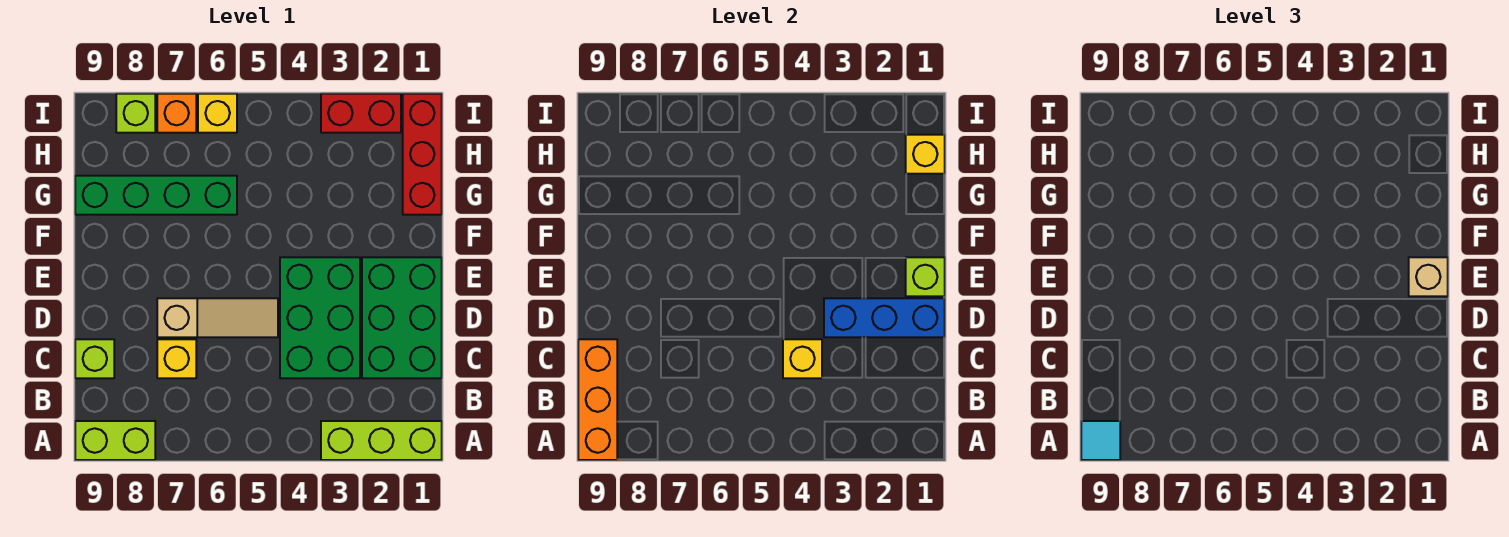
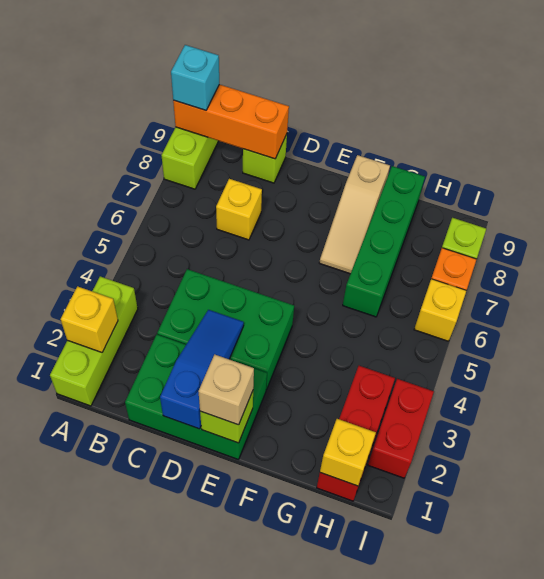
cyan 1x1 tile [1081,421,1120,460] -> cyan 1x1 brick [171,45,219,110]
yellow 1x1 brick [783,339,822,378] -> yellow 1x1 brick moved to [61,286,118,352]
blue 1x3 brick [824,298,945,337] -> blue 1x3 slope [160,310,244,429]
tan 1x3 slope [157,298,278,337] -> tan 1x3 slope moved to [319,155,390,274]
red 1x3 brick [403,94,442,215] -> red 1x3 brick turned to [317,366,395,501]

